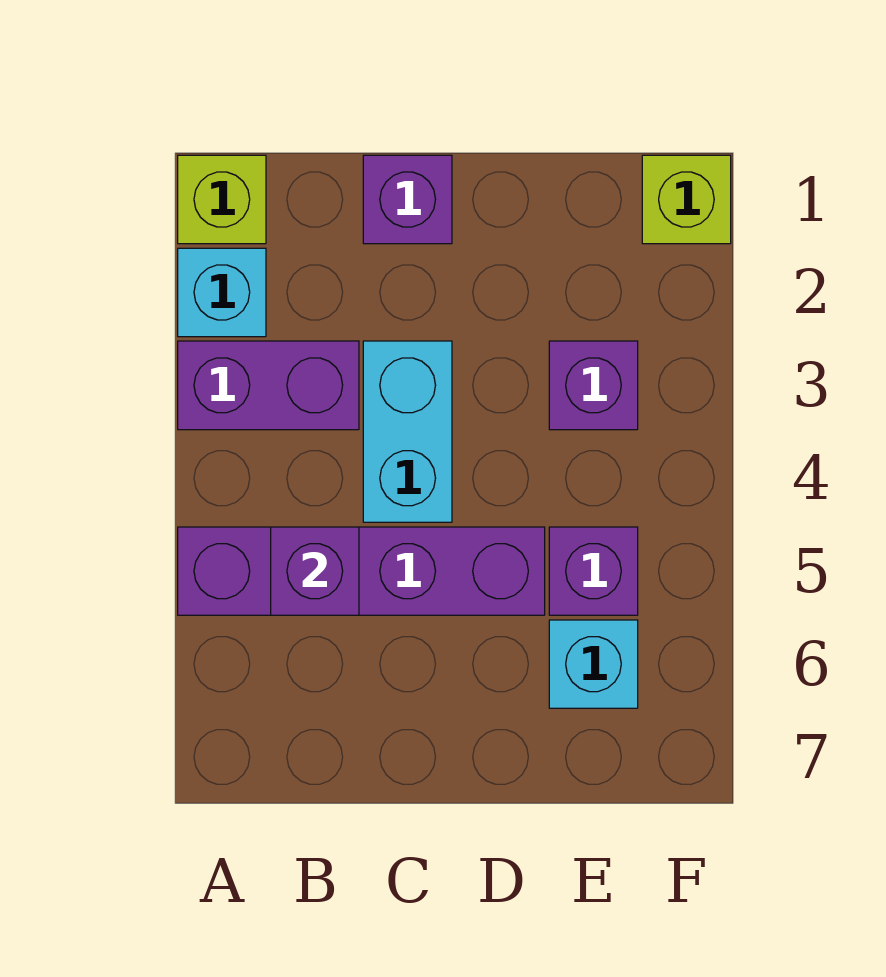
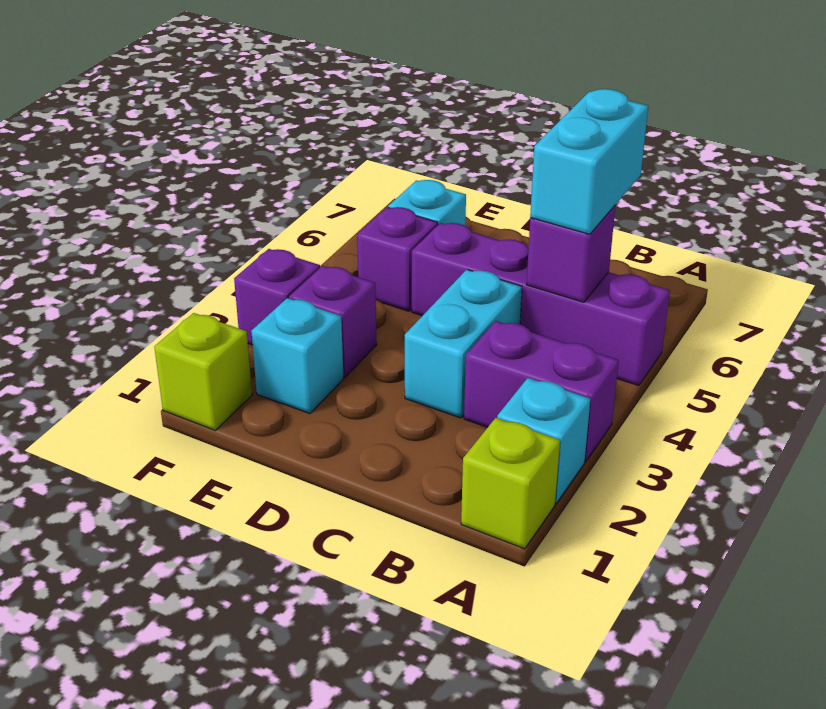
none -> cyan 1x2 brick [530,89,648,234]
purple 1x1 brick [363,155,452,244] -> purple 1x1 brick moved to [234,249,320,345]
none -> cyan 1x1 brick [251,298,344,414]

